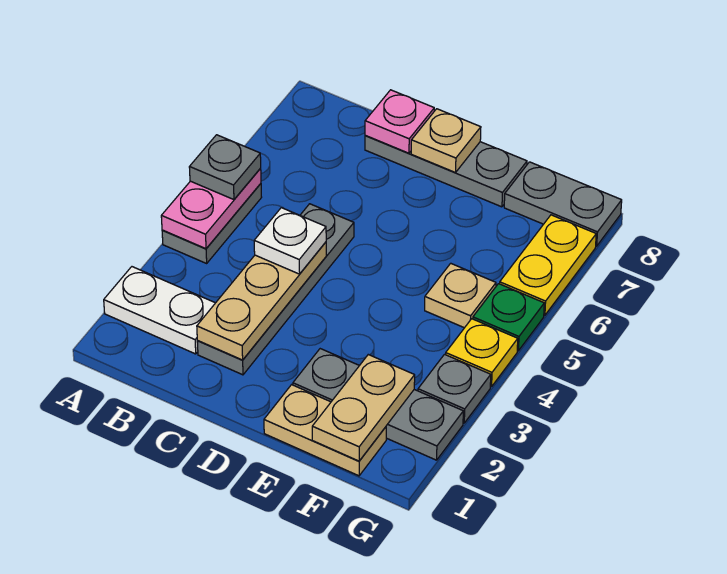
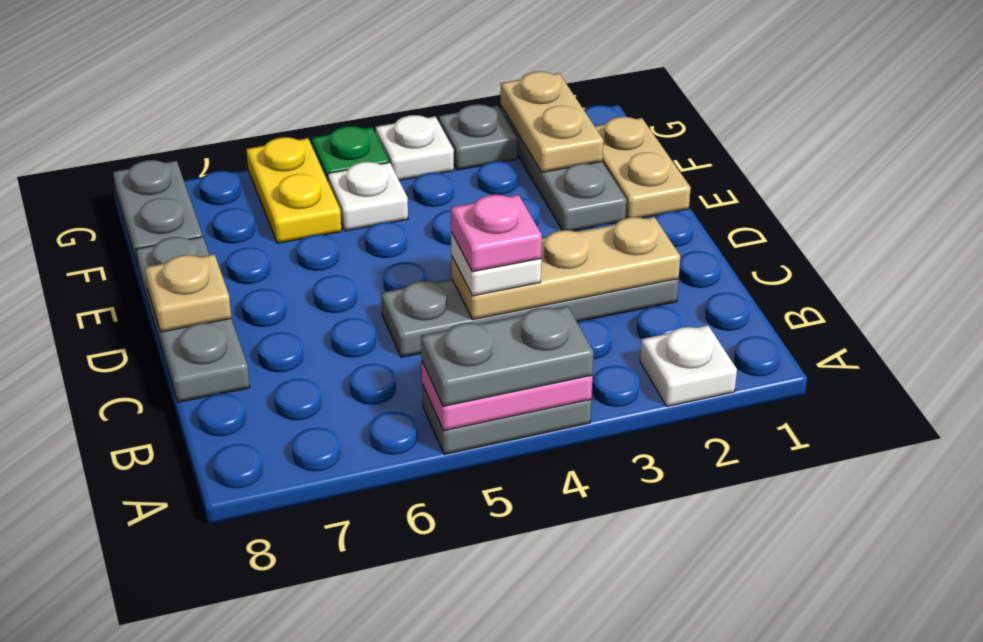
white 1x2 plate [104,267,215,354] -> white 1x1 plate [640,325,737,407]
grey 1x1 plate [189,135,261,200] -> grey 1x2 plate [421,306,593,407]
pink 1x1 plate [365,90,434,153] -> pink 1x1 plate moved to [451,195,542,272]
tan 1x2 plate [312,355,415,461] -> tan 1x2 plate turned to [501,71,603,172]
tan 1x1 plate [425,263,496,328] -> white 1x1 plate [328,162,408,231]
yellow 1x1 plate [446,319,518,387] -> white 1x1 plate [376,115,454,180]
yellow 1x2 plate [500,215,596,315] -> yellow 1x2 plate turned to [246,137,342,243]

